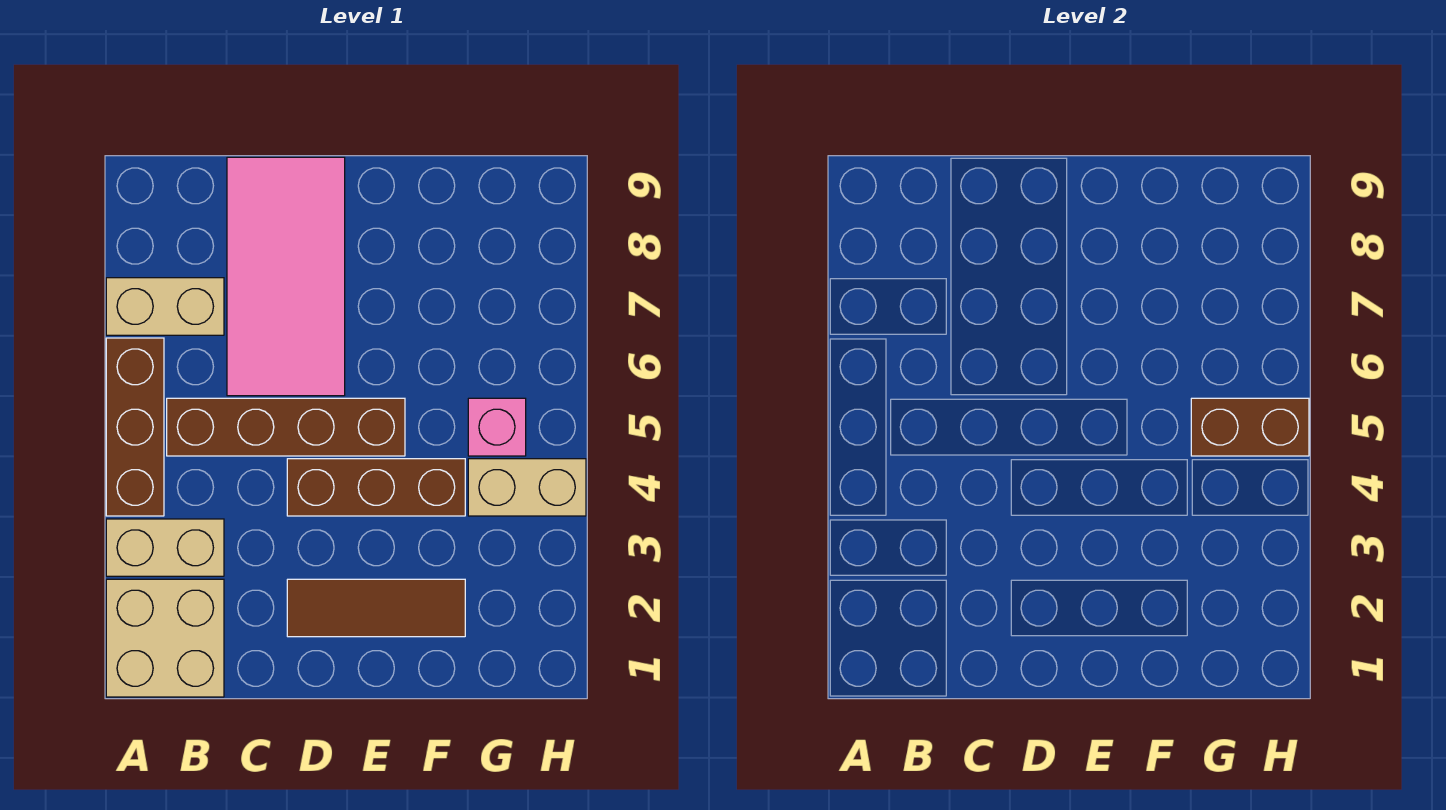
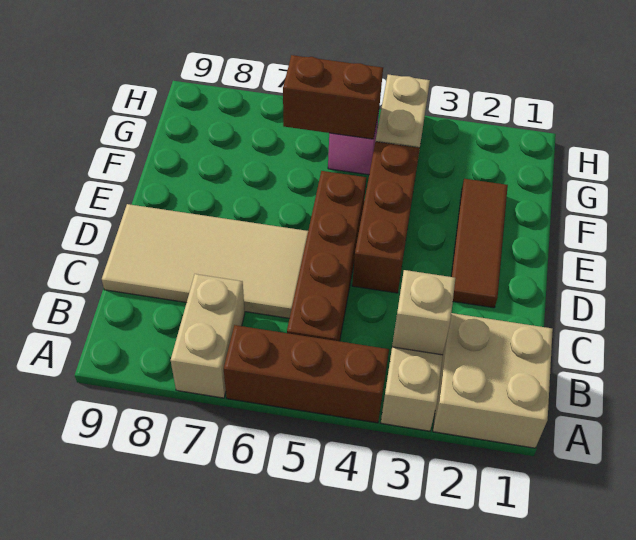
none -> tan 1x1 brick [392,270,456,355]
pink 2x4 tile [227,157,345,396] -> tan 2x4 tile [102,204,308,318]
brown 1x2 brick [1191,398,1309,456] -> brown 1x2 brick turned to [283,55,383,139]

